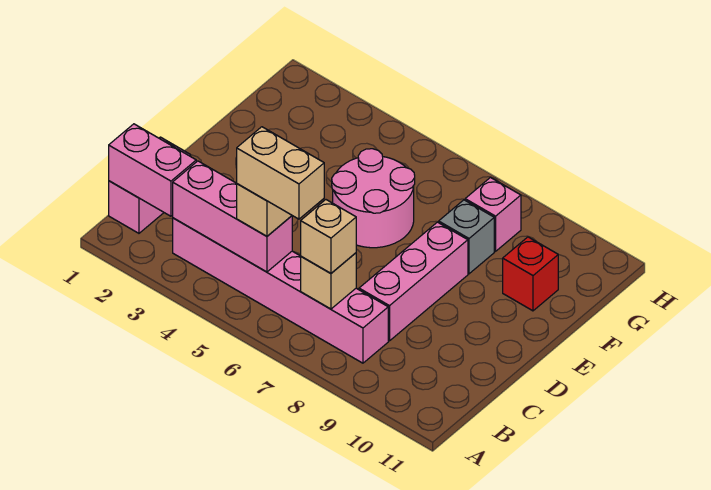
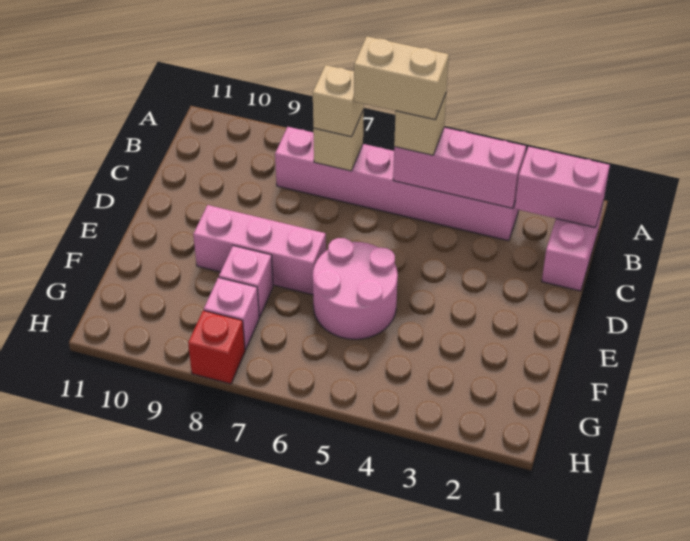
pink 1x3 brick [359,222,468,341] -> pink 1x3 brick turned to [193,205,326,295]
grey 1x1 brick [439,200,494,274] -> pink 1x1 brick [219,246,273,317]
red 1x1 brick [503,237,558,311] -> red 1x1 brick moved to [188,311,245,384]

